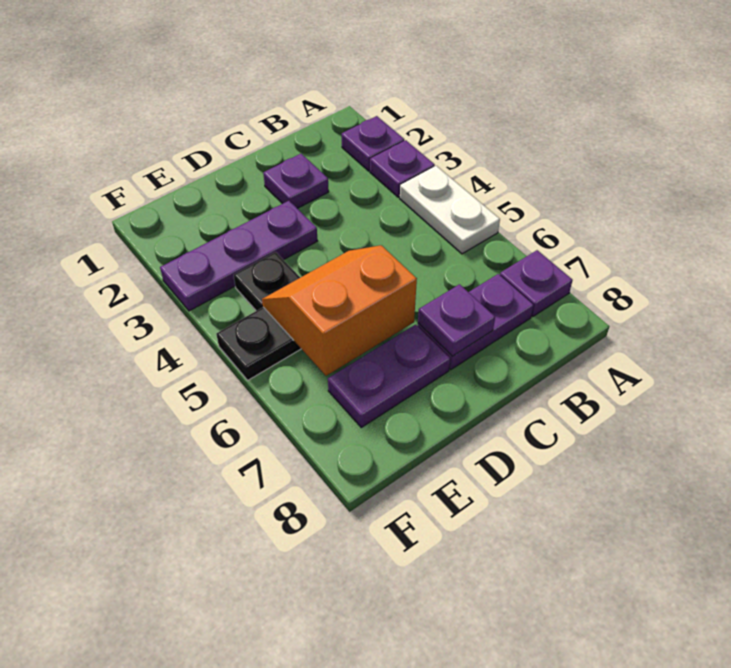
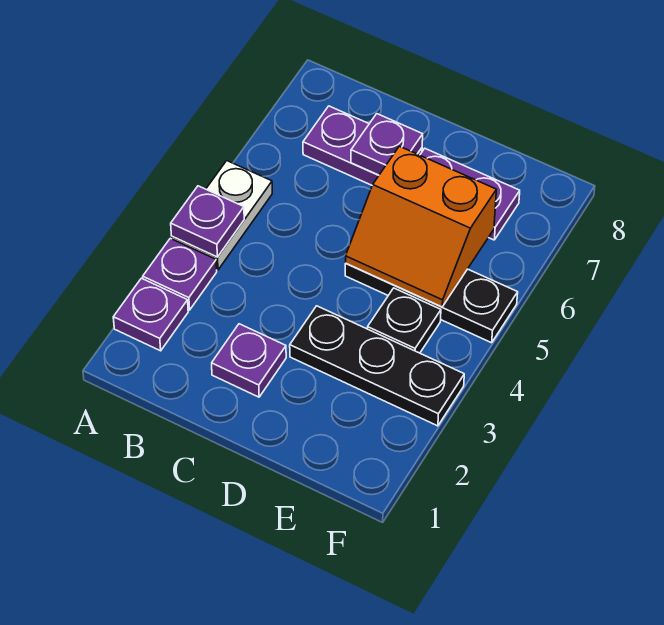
purple 1x1 plate [500,250,573,316] -> purple 1x1 plate moved to [171,186,244,257]
purple 1x3 plate [160,201,317,311] -> black 1x3 plate [290,306,464,426]

